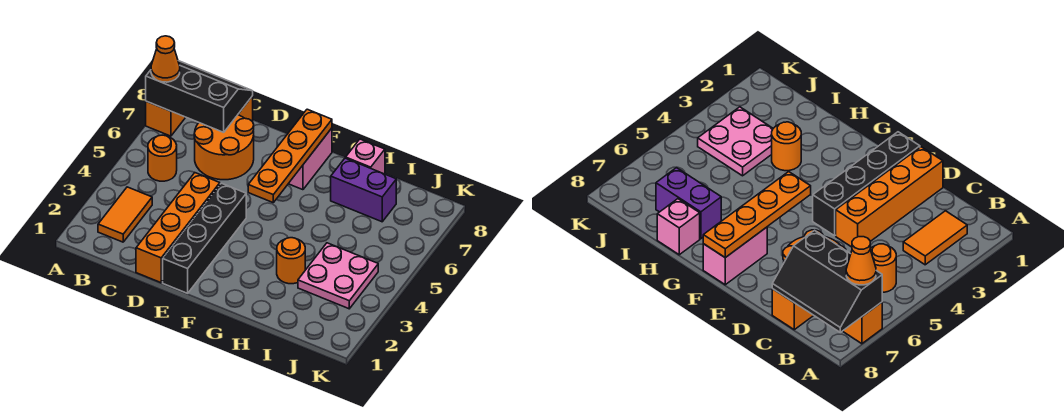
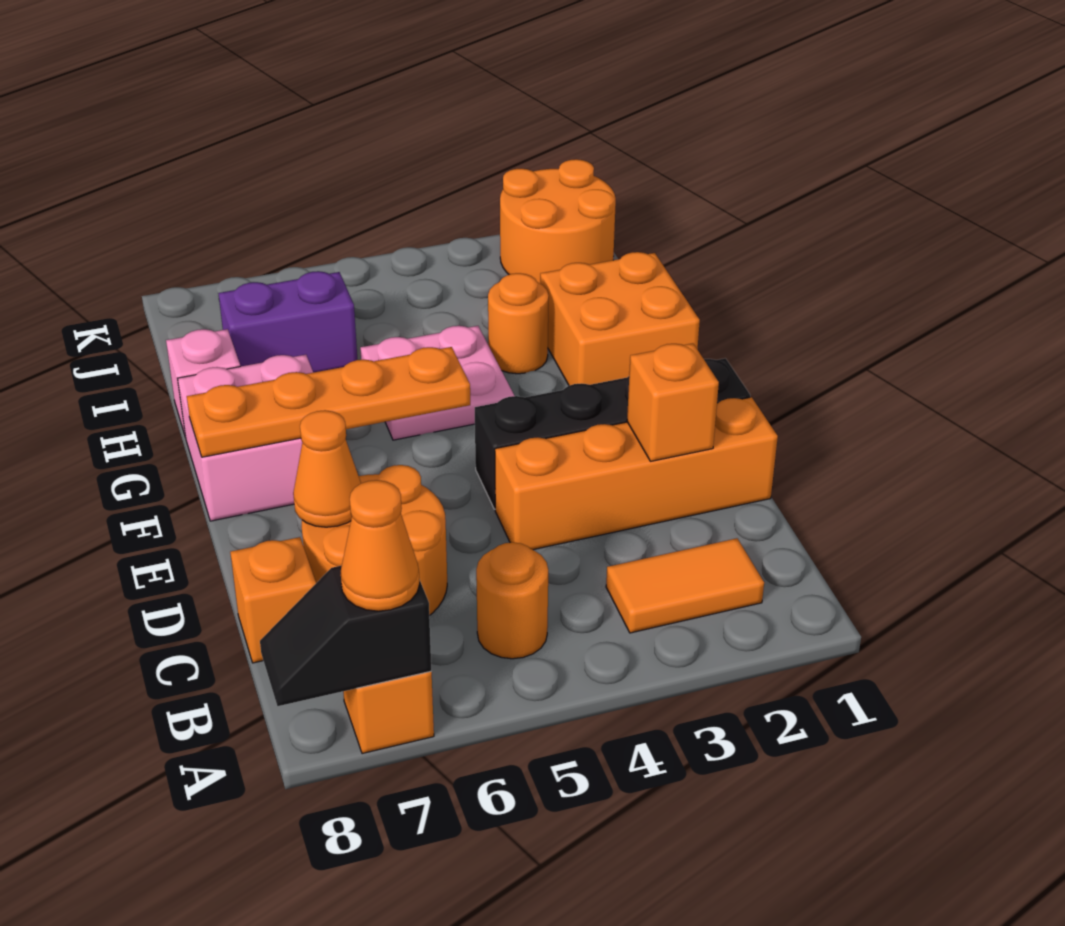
black 2x3 slope [146,61,253,132] -> black 1x2 slope [260,566,431,706]
none -> orange 1x1 brick [627,343,719,461]
none -> orange 1x1 cone [293,410,361,527]
pink 1x2 brick [288,128,332,190] -> pink 2x2 brick [177,355,313,521]
none -> orange 2x2 brick [540,252,700,386]
purple 1x2 brick [331,158,396,222] -> purple 1x2 brick turned to [218,271,357,372]
pink 2x2 plate [298,243,378,309] -> pink 2x2 plate moved to [360,326,514,440]
none -> orange 2x2 round brick [500,159,616,283]

